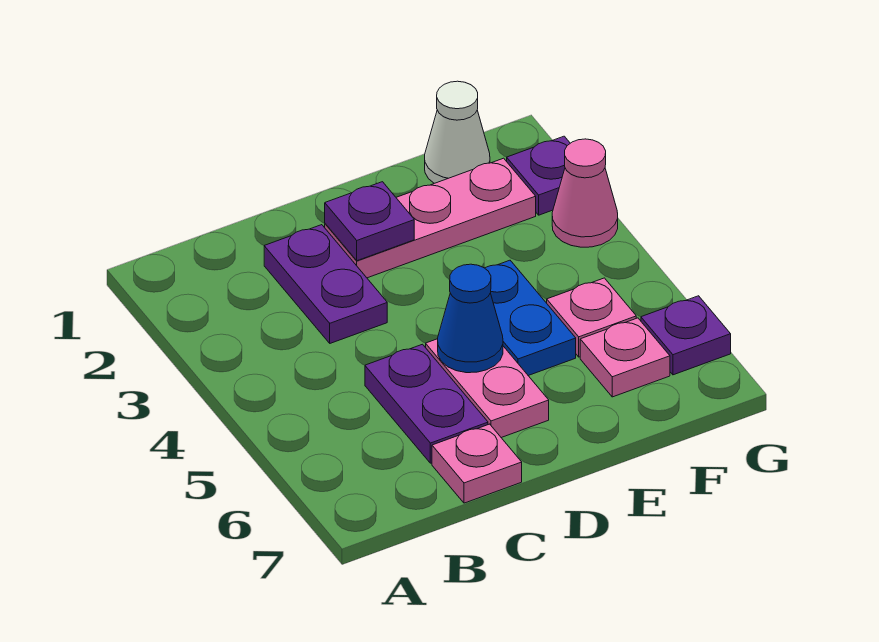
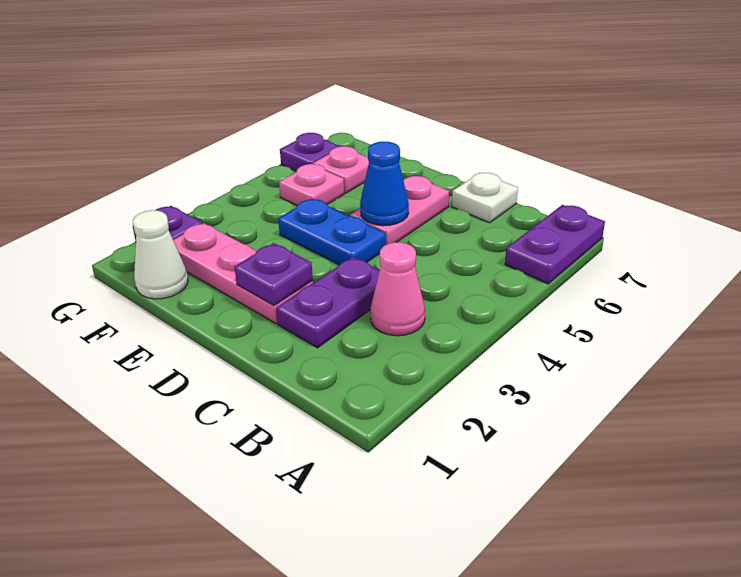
purple 1x2 plate [365,344,488,463] -> purple 1x2 plate moved to [505,205,605,284]
pink 1x1 plate [432,424,522,503] -> white 1x1 plate [452,173,518,223]
blue 1x2 plate [485,260,576,376] -> blue 1x2 plate turned to [278,199,386,265]
pink 1x1 cone [552,139,618,247] -> pink 1x1 cone moved to [370,242,425,336]

